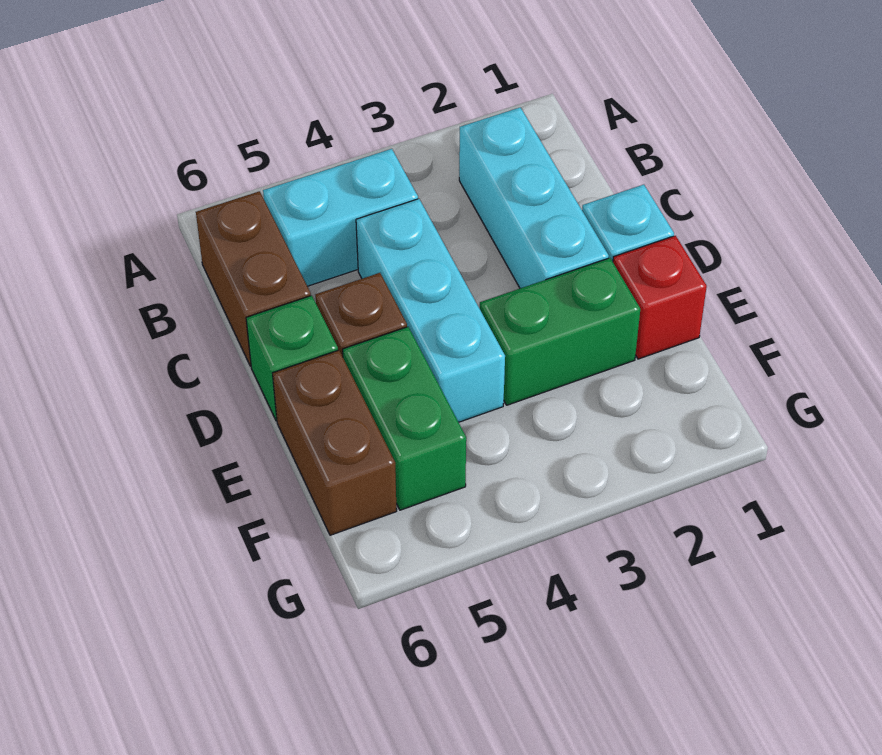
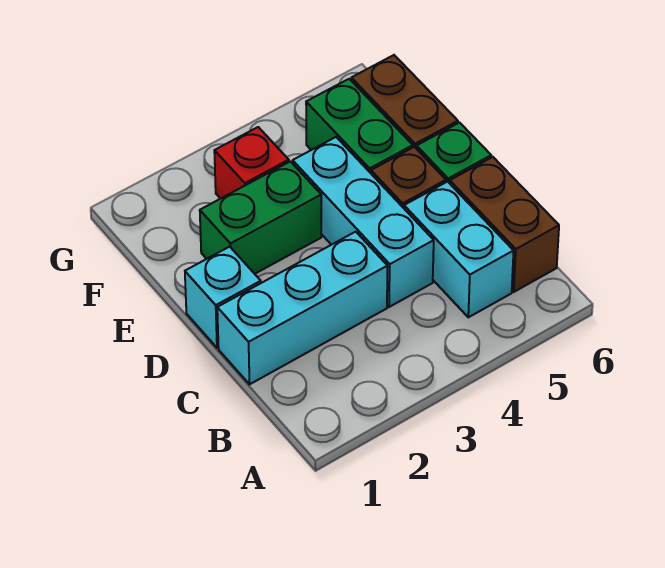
cyan 1x3 brick [459,107,609,288] -> cyan 1x3 brick turned to [217,232,388,384]
cyan 1x2 brick [263,149,418,286] -> cyan 1x2 brick turned to [404,182,514,317]
red 1x1 brick [613,236,707,359] -> red 1x1 brick moved to [214,127,289,199]

